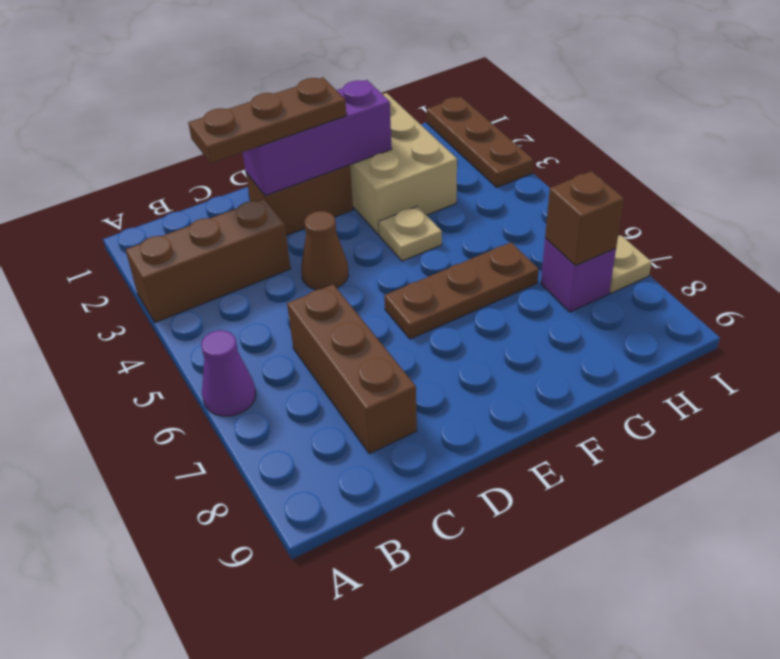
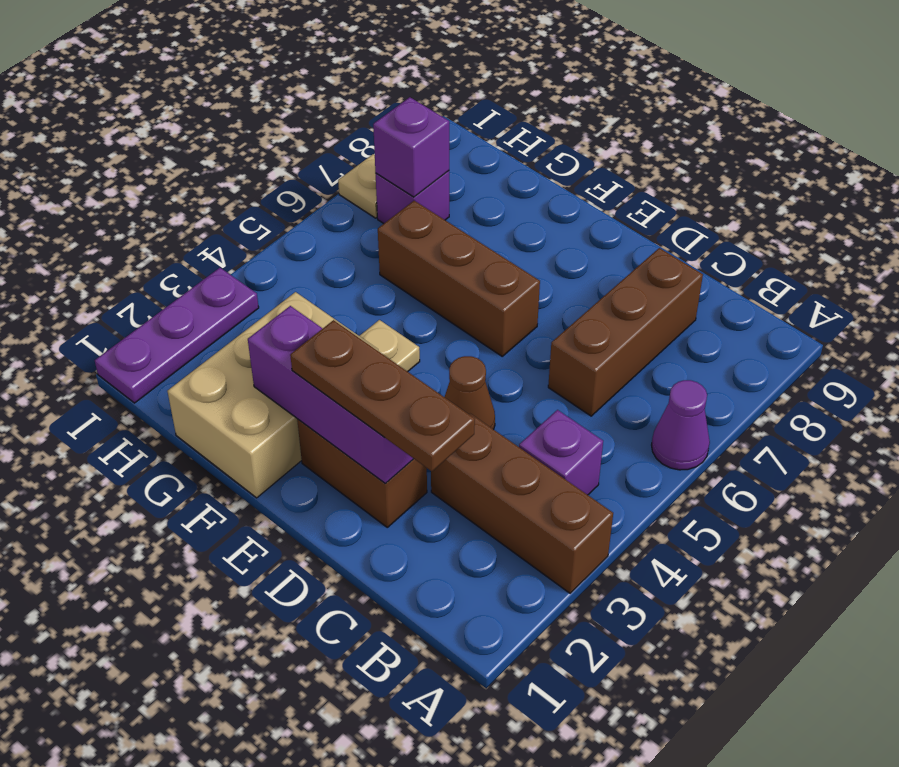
none -> purple 1x1 brick [519,410,603,495]
brown 1x3 plate [384,242,539,339] -> brown 1x3 brick [378,201,540,356]
brown 1x1 brick [545,171,624,266] -> purple 1x1 brick [373,97,449,197]
brown 1x3 plate [427,97,533,187] -> purple 1x3 plate [95,268,259,403]

